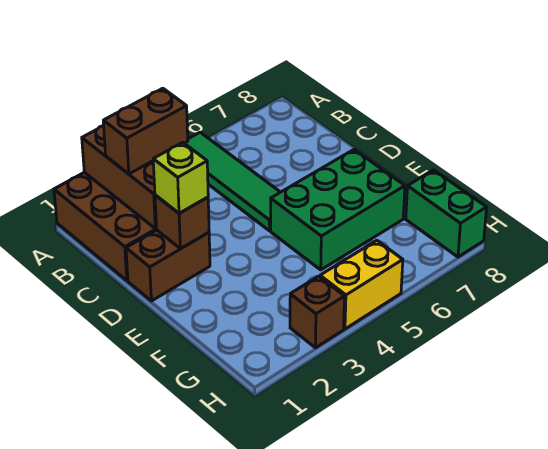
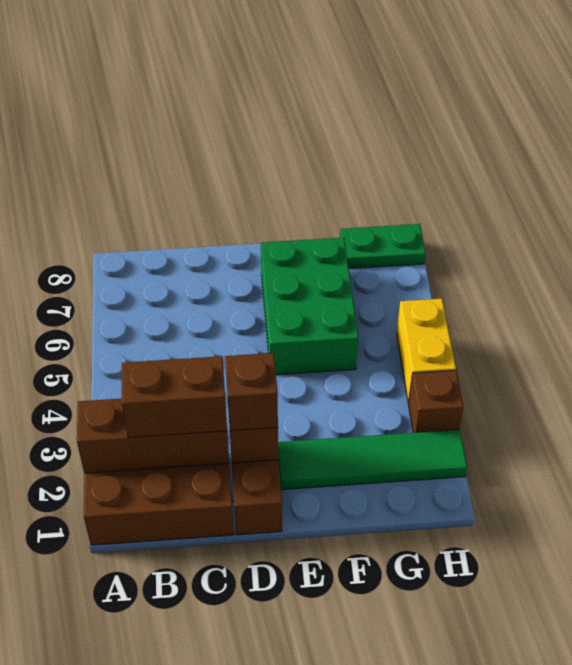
green 1x4 tile [184,132,280,231] -> green 1x4 tile moved to [278,430,467,490]
brown 1x2 brick [103,88,188,174] -> brown 1x2 brick turned to [122,356,227,438]
lime 1x1 brick [153,142,208,213] -> brown 1x1 brick [225,353,278,431]
green 1x2 brick [406,170,487,257] -> green 1x2 plate [340,224,426,269]

